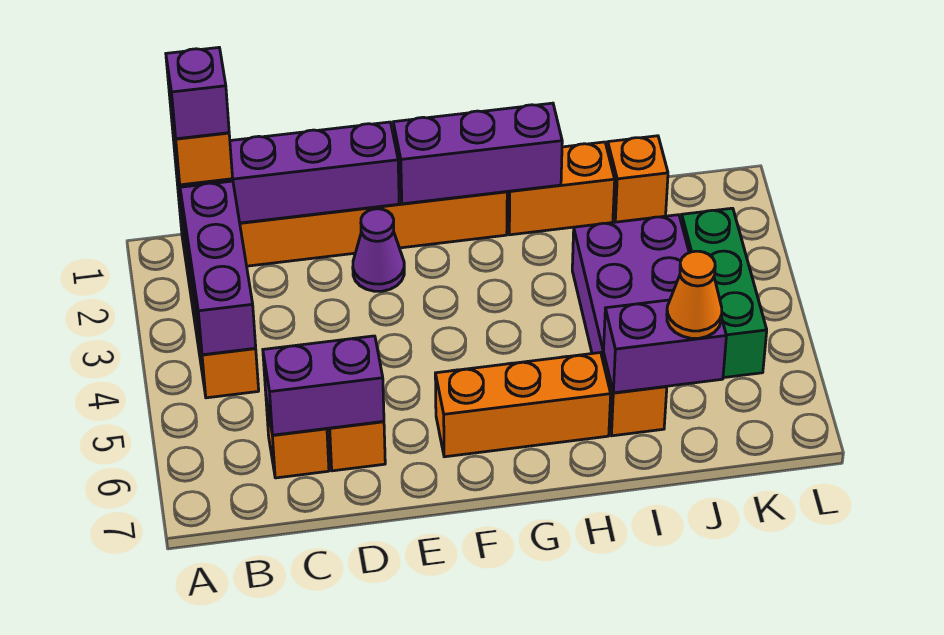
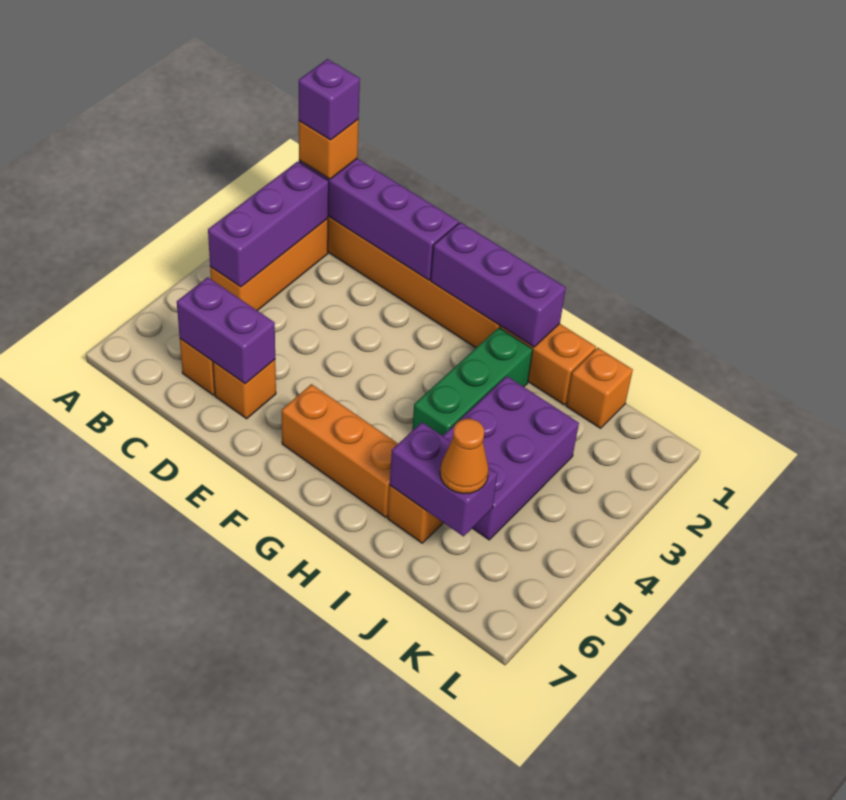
purple 1x1 cone [353,209,404,291] -> none
green 1x3 brick [681,208,767,378] -> green 1x3 brick moved to [412,328,533,436]

